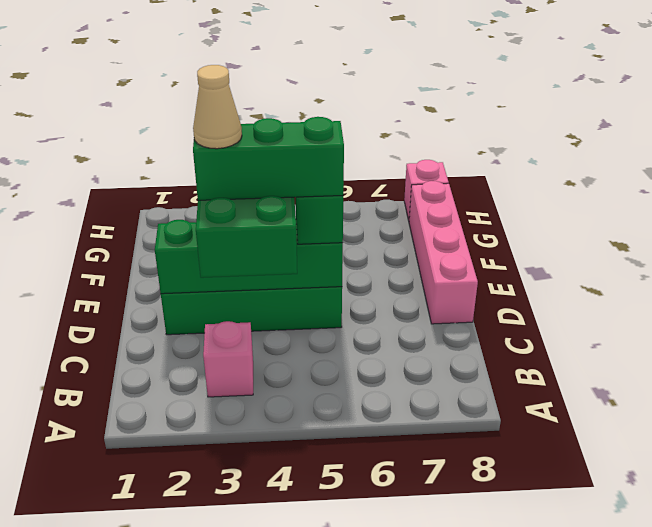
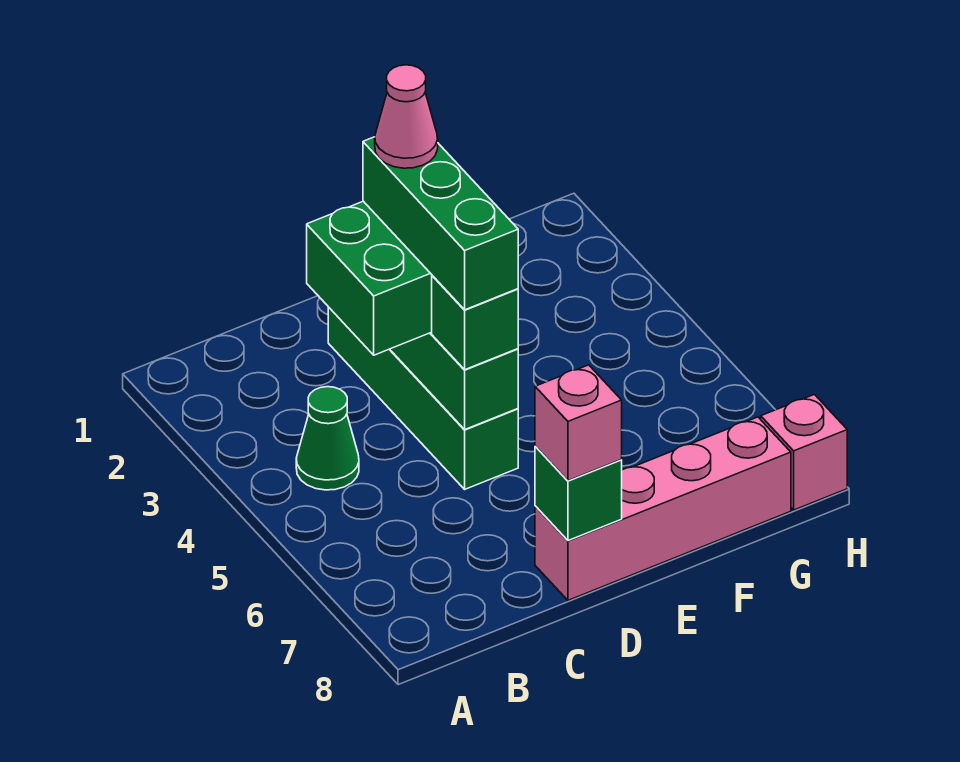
pink 1x1 brick [203,321,253,397] -> pink 1x1 brick moved to [535,365,622,481]
none -> green 1x1 cone [296,387,359,490]
tan 1x1 cone [193,65,242,149] -> pink 1x1 cone [375,65,438,168]
none -> green 1x1 brick [535,446,622,541]

